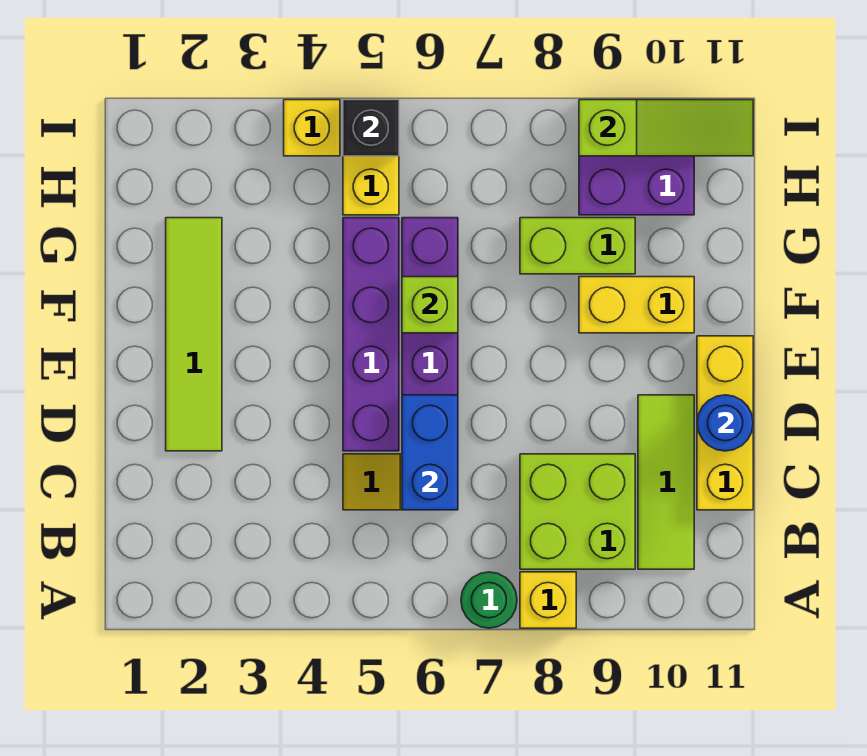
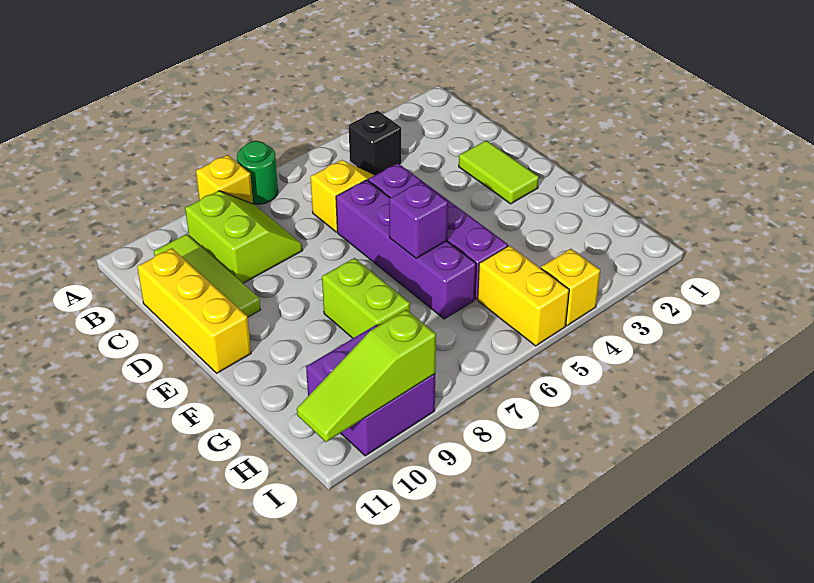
lime 2x2 brick [520,454,635,569] -> lime 2x2 slope [185,191,303,283]
blue 1x2 brick [402,395,458,510] -> none
lime 1x4 tile [166,218,222,451] -> lime 1x2 tile [459,140,539,204]
blue 1x1 round brick [697,395,753,451] -> none
lime 1x1 brick [402,277,458,333] -> purple 1x1 brick [389,181,448,258]
yellow 1x2 brick [579,277,694,333] -> none
lime 1x2 brick [520,218,635,274] -> lime 1x2 brick turned to [322,258,410,338]
black 1x1 brick [343,100,399,156] -> black 1x1 brick moved to [349,110,402,176]

